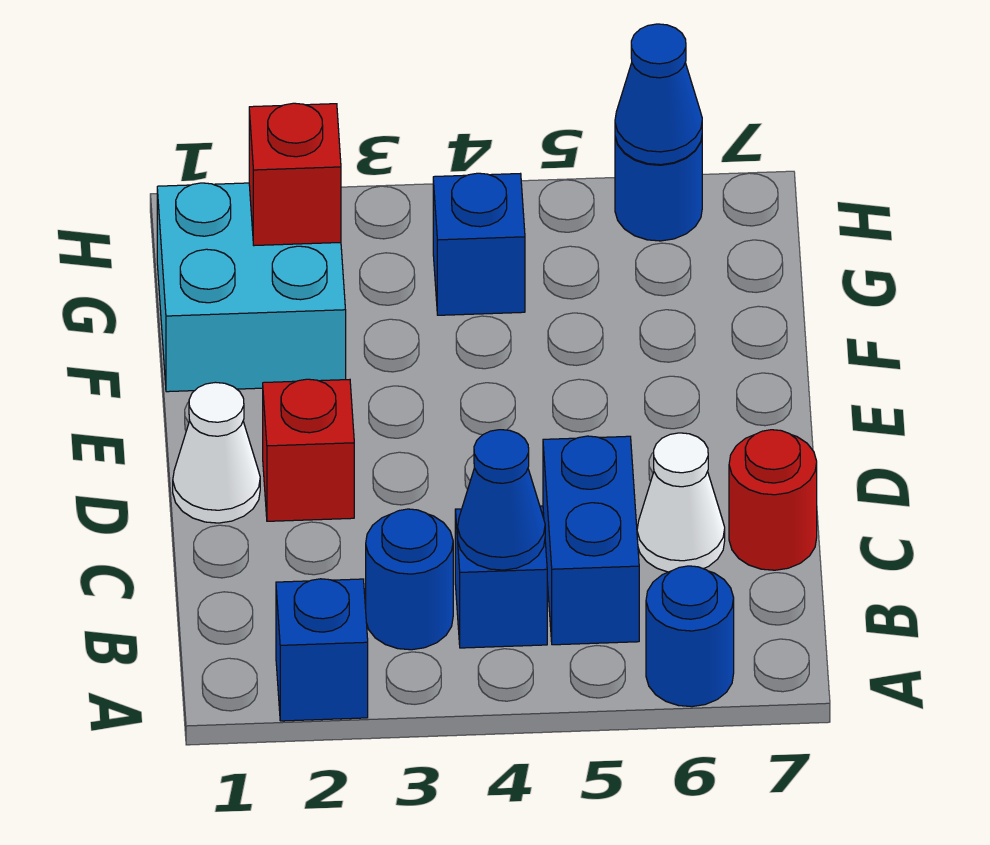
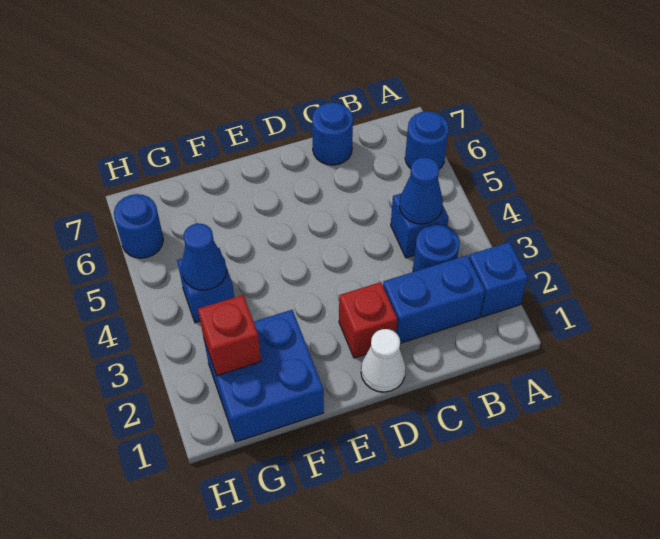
blue 1x2 brick [543,436,639,645] -> blue 1x2 brick moved to [383,255,485,343]
white 1x1 cone [637,433,725,572] -> none
red 1x1 round brick [729,430,817,570] -> blue 1x1 round brick [312,102,353,165]
cyan 2x2 brick [157,183,346,392] -> blue 2x2 brick [204,310,324,442]
blue 1x1 cone [615,24,702,165] -> blue 1x1 cone moved to [181,224,227,290]

